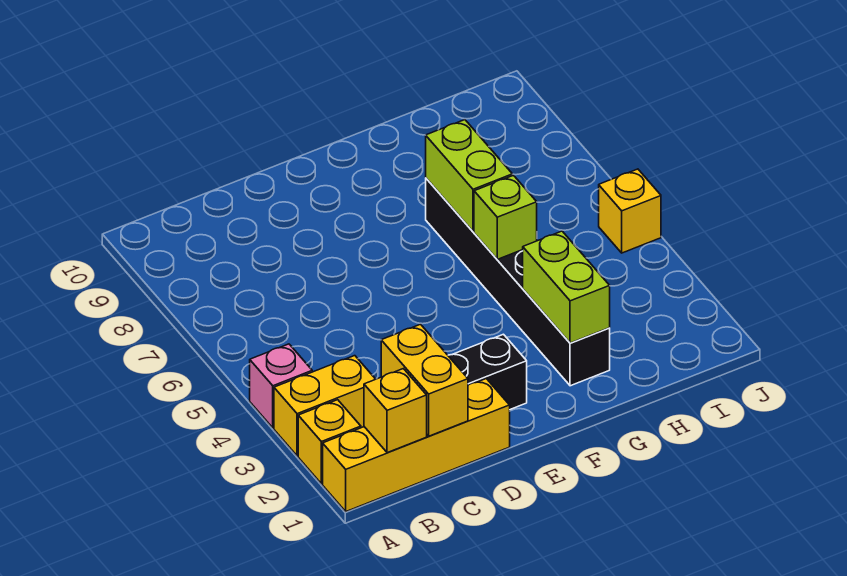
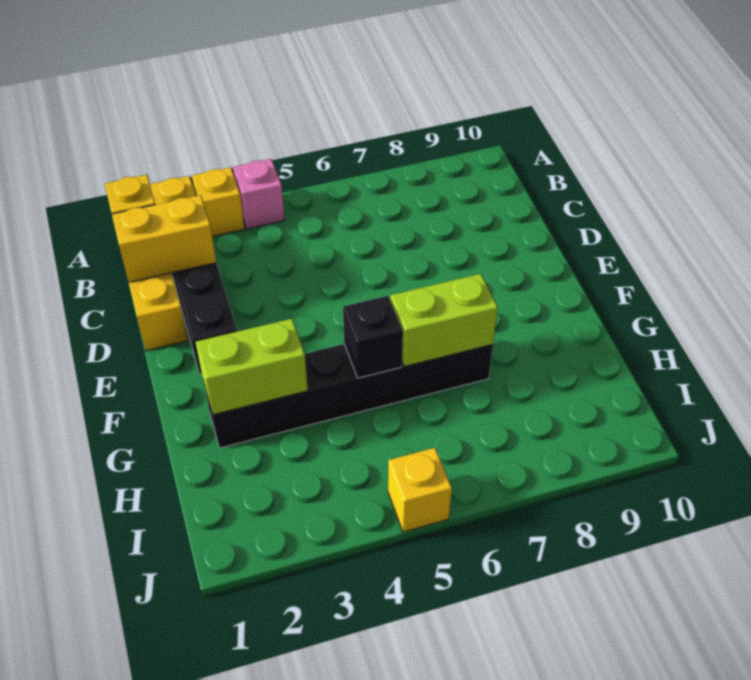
yellow 1x2 brick [274,356,375,456] -> yellow 1x1 brick [192,167,245,237]
lime 1x1 brick [474,175,537,259] -> black 1x1 brick [343,296,403,378]

